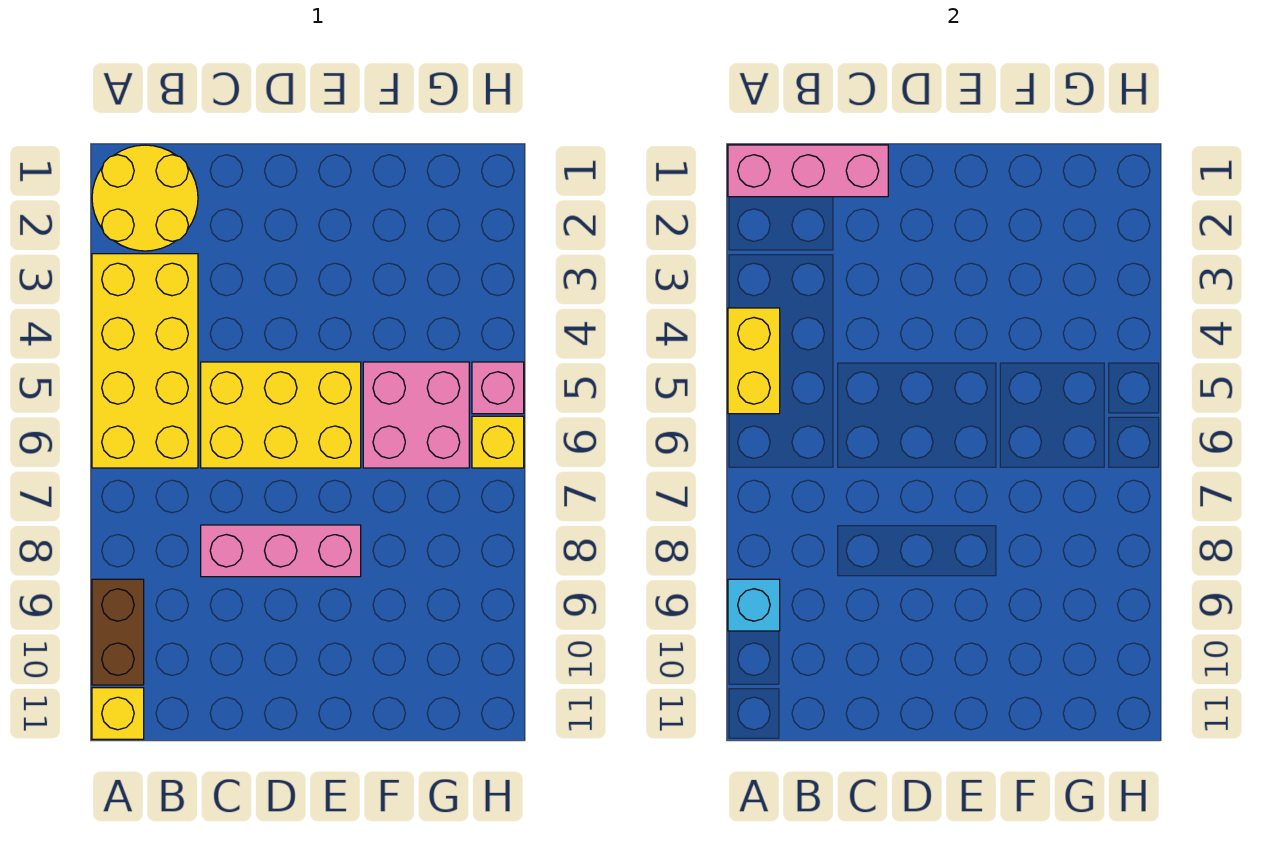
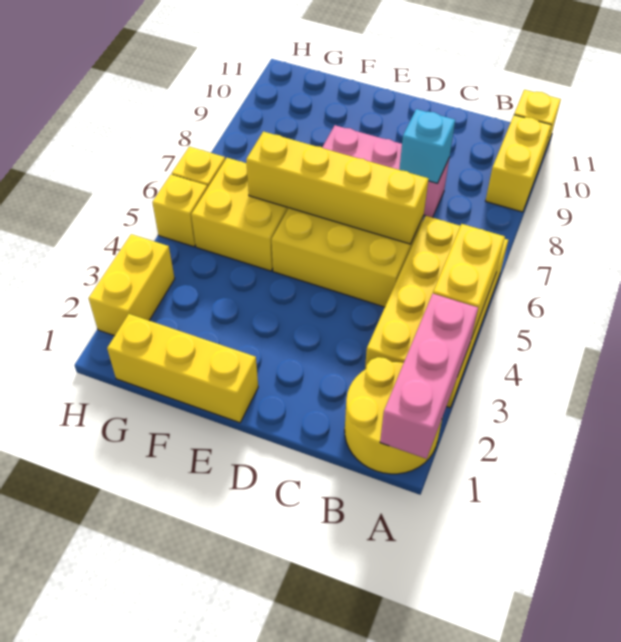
pink 1x3 brick [728,145,888,197] -> pink 1x3 brick turned to [380,294,478,459]
brown 1x2 brick [92,579,144,685] -> yellow 1x2 brick [486,115,551,212]
cyan 1x1 brick [728,579,780,631] -> cyan 1x1 brick moved to [399,109,455,183]
none -> yellow 1x4 brick [246,131,429,244]
none -> yellow 1x3 brick [107,314,258,423]
pink 2x2 brick [363,362,469,468] -> yellow 2x2 brick [191,158,288,271]
none -> yellow 1x2 brick [88,234,175,336]
pink 1x1 brick [472,362,524,414] -> yellow 1x1 brick [152,174,207,247]

